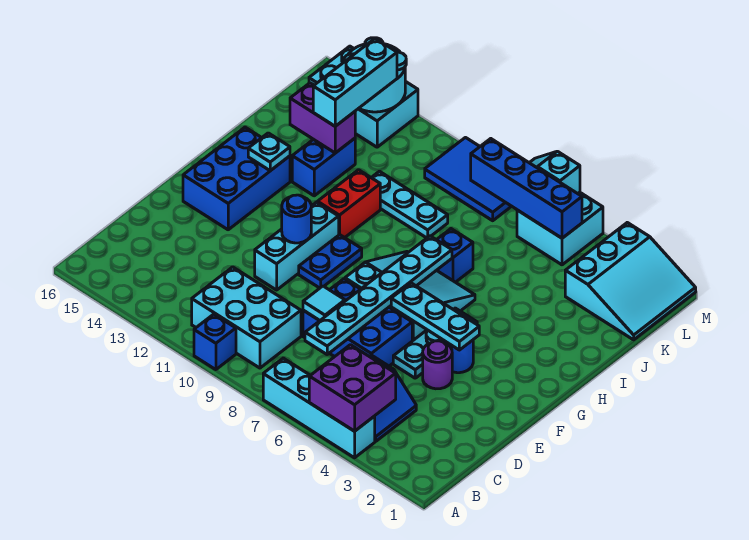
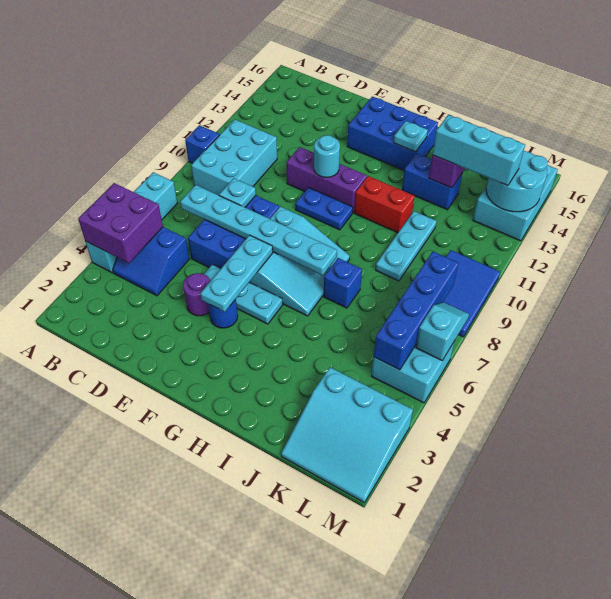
cyan 1x1 tile [303,286,345,321] -> cyan 1x1 plate [219,178,256,207]
cyan 1x3 brick [255,202,339,290] -> purple 1x3 brick [287,147,367,212]
blue 1x1 round brick [282,195,311,243] -> cyan 1x1 round brick [314,135,340,177]

